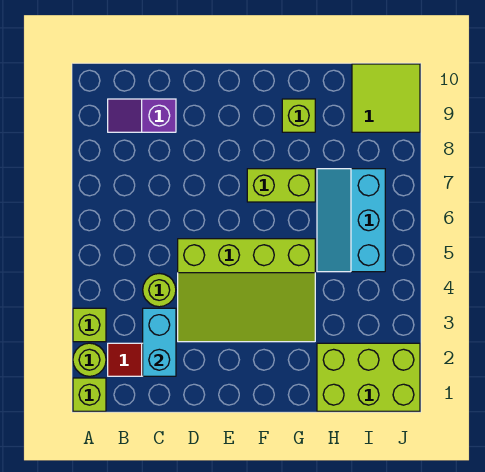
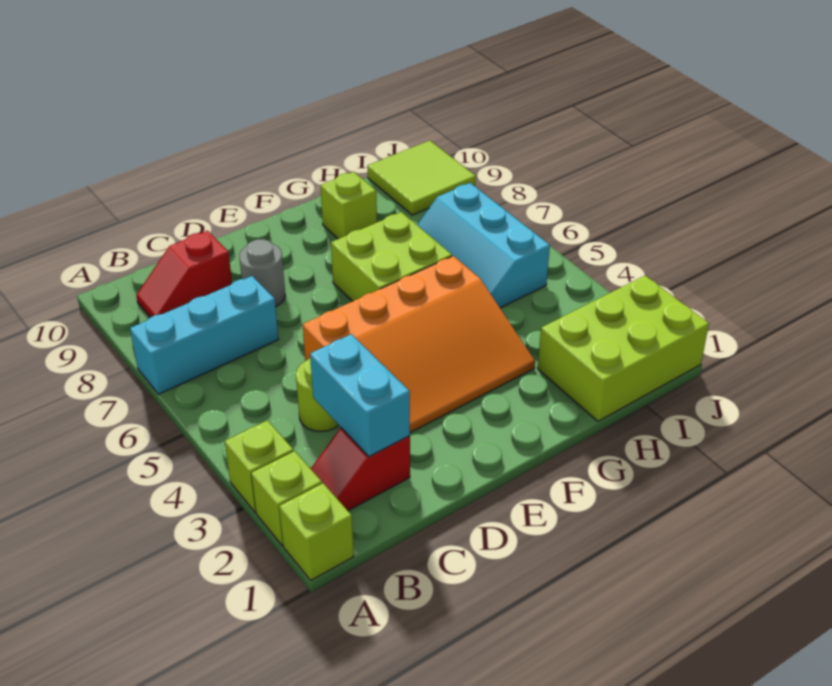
lime 1x1 round brick [73,343,106,376] -> lime 1x1 brick [251,451,322,546]
none -> cyan 1x3 brick [130,276,279,394]
purple 1x2 slope [108,99,176,132] -> red 1x2 slope [136,231,232,317]
lime 3x4 slope [178,239,315,342] -> orange 3x4 slope [303,256,535,433]
none -> grey 1x1 round brick [239,239,285,307]
lime 1x2 brick [247,169,315,202] -> lime 2x2 brick [331,212,452,301]

